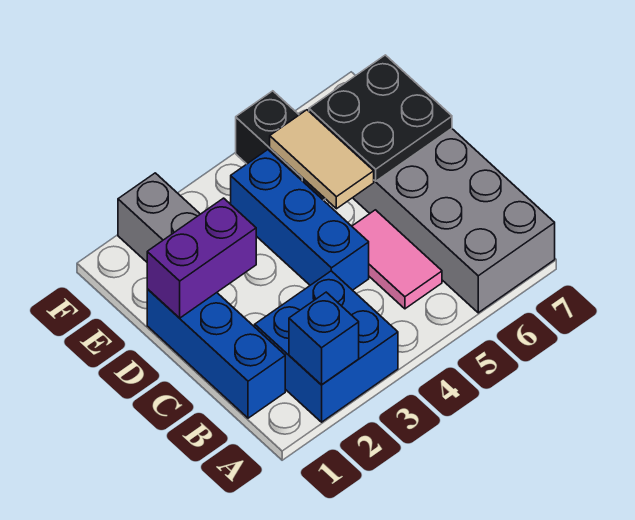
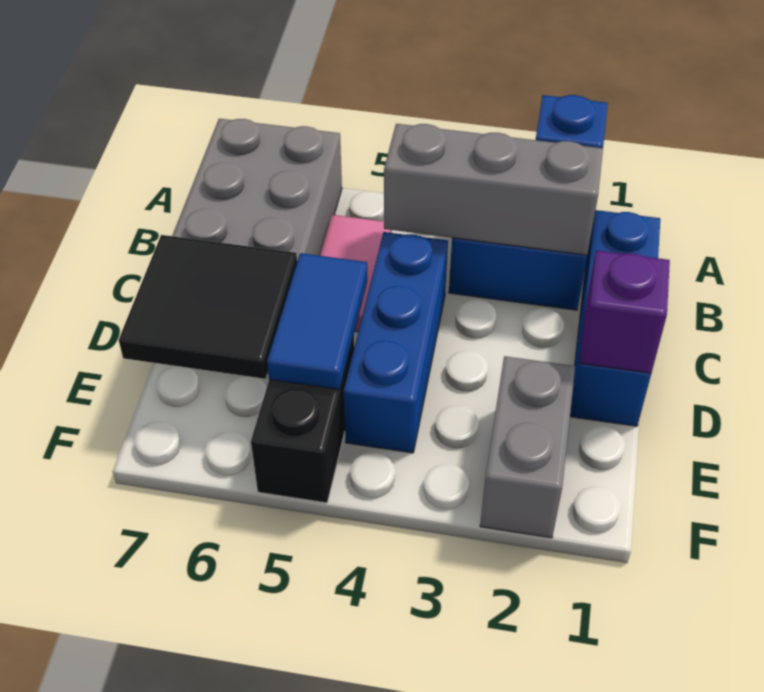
none -> grey 1x3 brick [384,124,603,255]
purple 1x2 brick [147,198,256,318] -> purple 1x1 brick [579,250,670,373]
tan 1x2 tile [270,110,374,209] -> blue 1x2 tile [267,253,367,390]
black 2x2 plate [309,55,452,181] -> black 2x2 tile [119,235,297,379]

